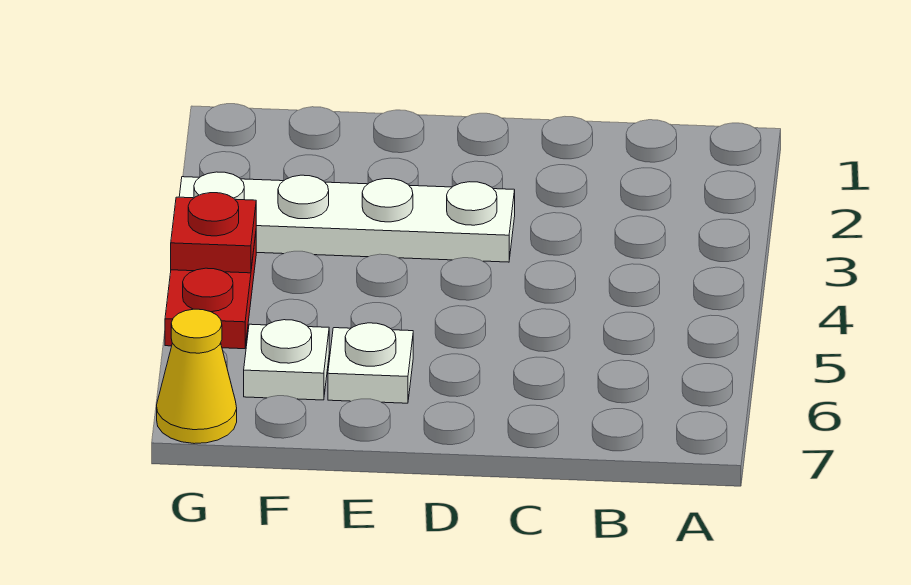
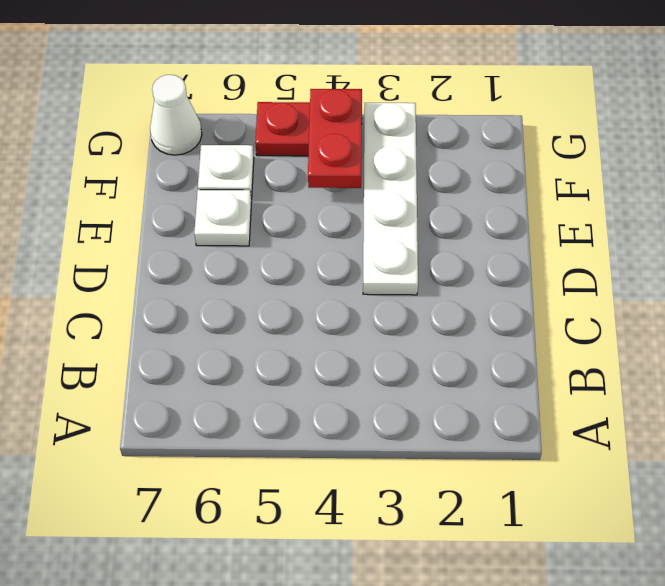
red 1x1 plate [171,193,256,273] -> red 1x2 plate [308,89,362,188]
yellow 1x1 cone [157,309,237,444] -> white 1x1 cone [150,75,202,155]

